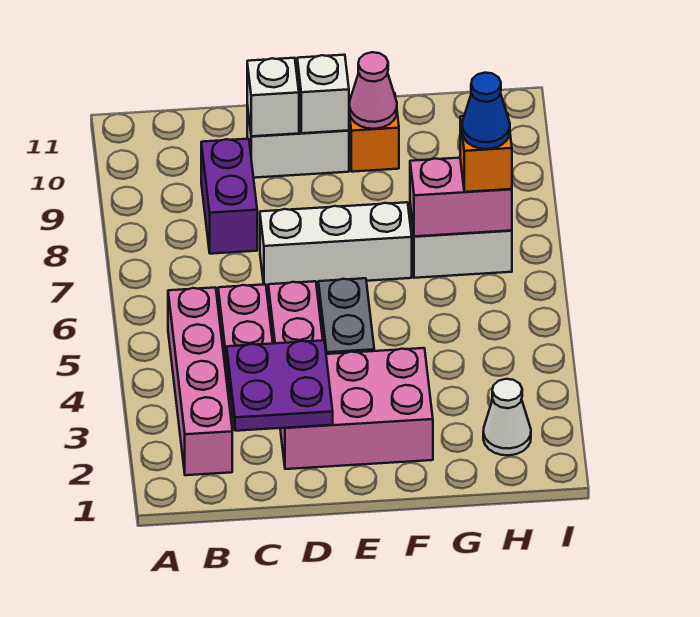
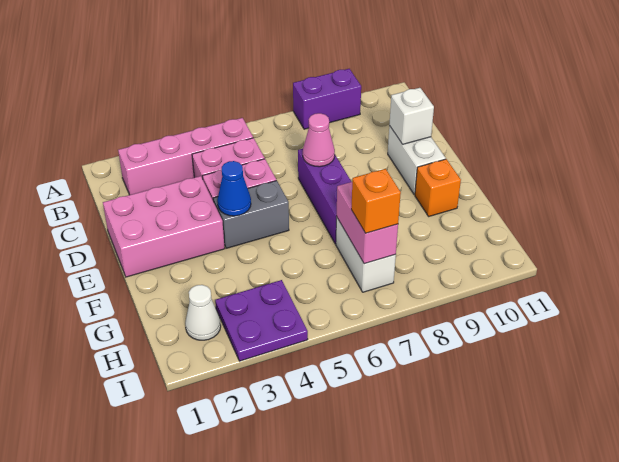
purple 2x2 plate [226,340,333,431] -> purple 2x2 plate moved to [215,280,308,361]
purple 1x2 brick [201,139,257,254] -> purple 1x2 brick moved to [293,69,361,129]
pink 2x3 brick [280,348,433,469] -> pink 2x3 brick turned to [103,176,225,277]
white 1x3 brick [260,202,412,287] -> purple 1x3 brick [298,149,351,244]
white 1x1 brick [297,55,349,133] -> none
pink 1x1 cone [349,52,397,129] -> pink 1x1 cone moved to [303,113,335,167]
blue 1x1 cone [462,73,510,149] -> blue 1x1 cone moved to [217,161,251,216]

